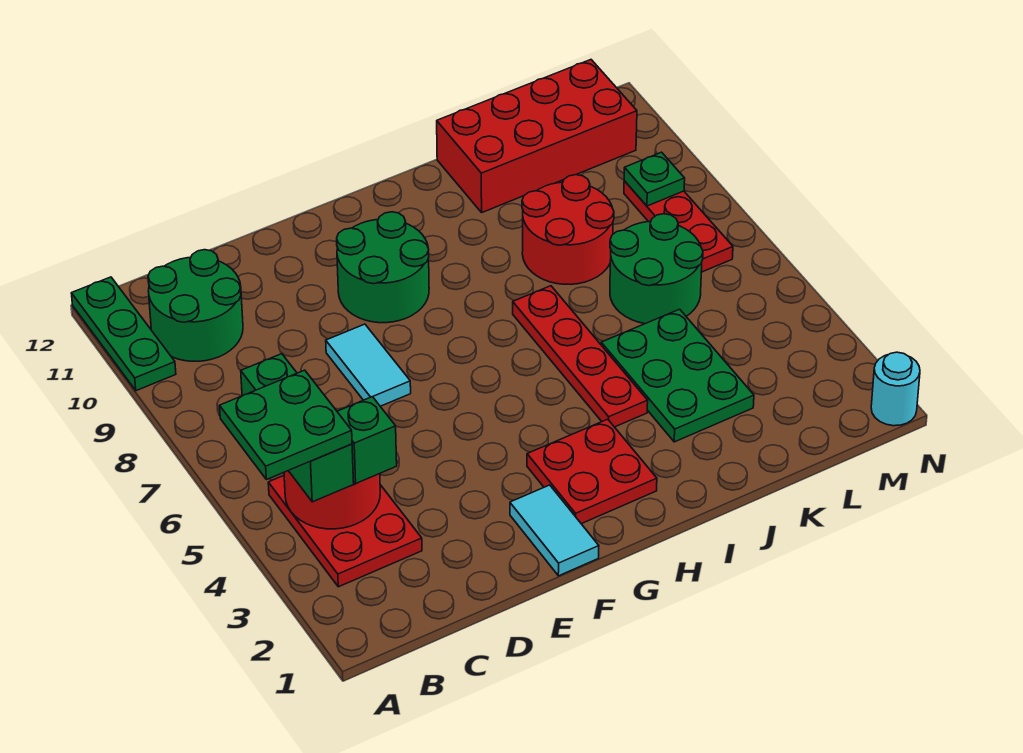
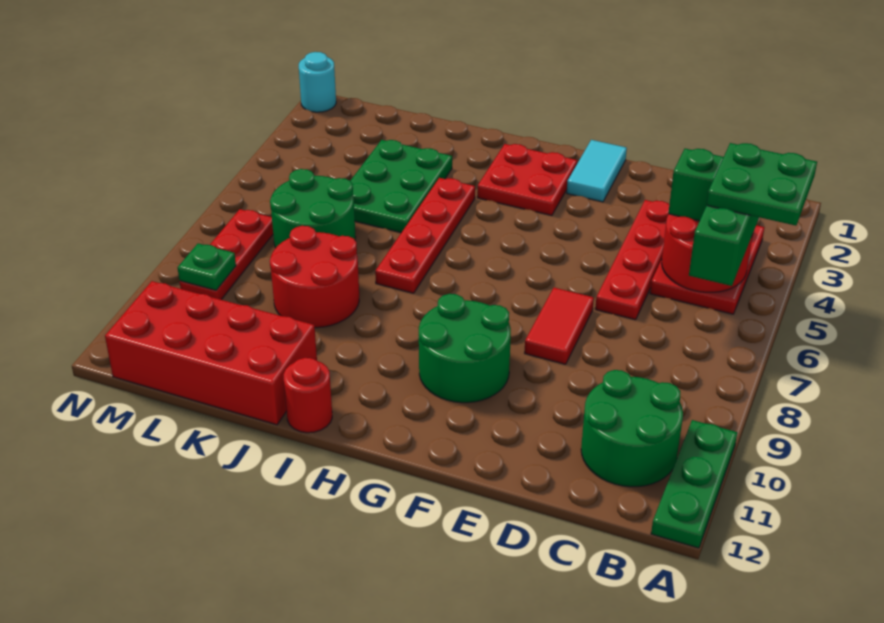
none -> red 1x4 plate [595,200,669,320]
cyan 1x2 tile [326,324,411,406] -> red 1x2 tile [525,288,594,364]
none -> red 1x1 round brick [283,358,332,433]

